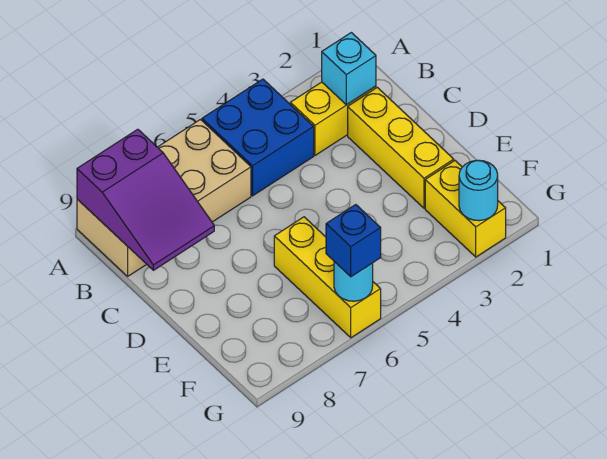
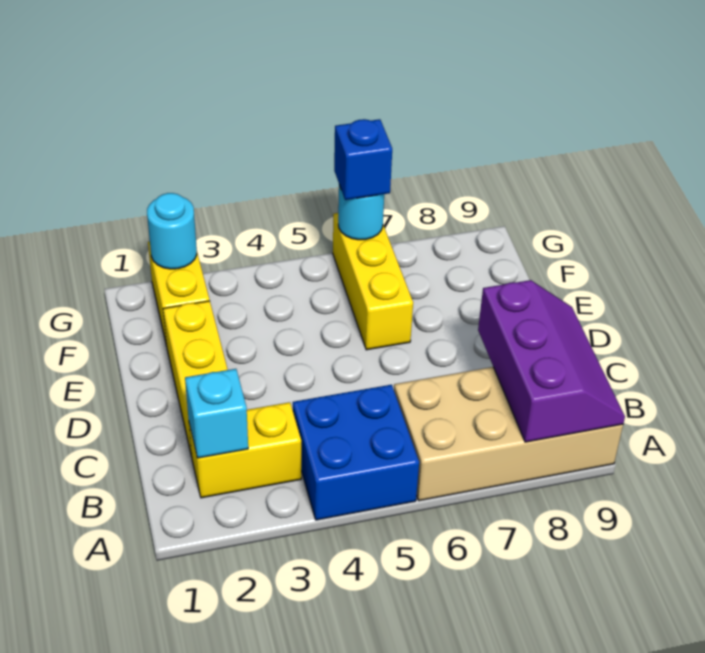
purple 2x3 slope [77,129,214,270] -> purple 2x3 slope turned to [478,280,625,442]

